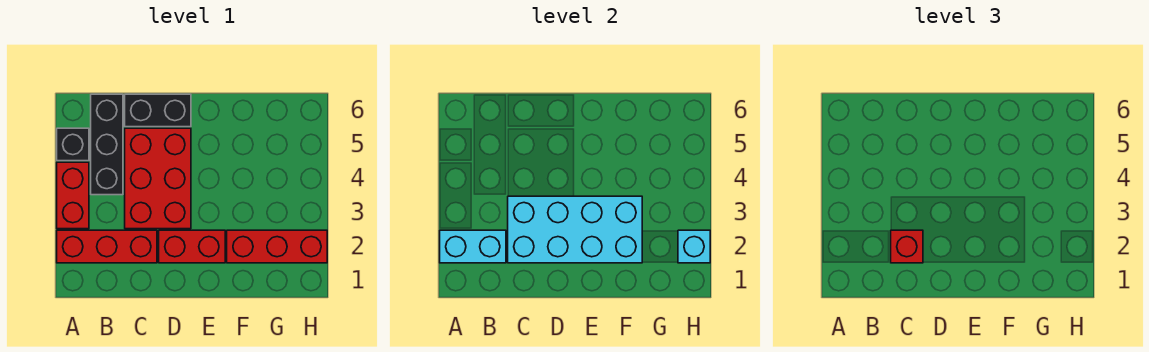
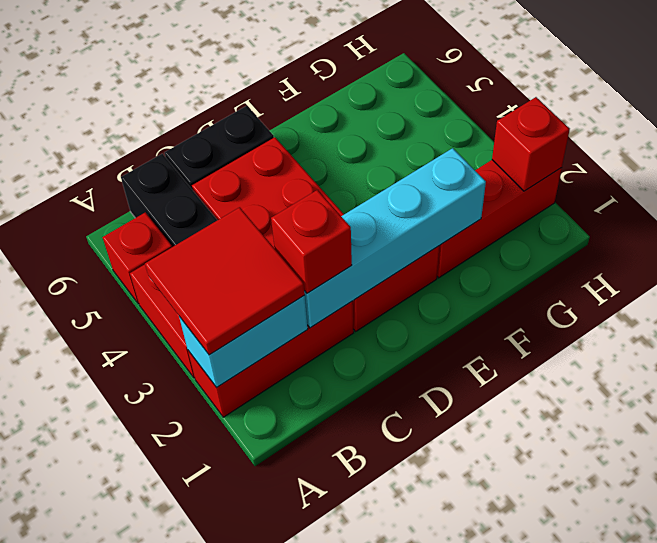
none -> red 2x2 tile [145,207,305,355]
black 1x1 brick [57,128,89,161] -> red 1x1 brick [103,212,172,304]
cyan 2x4 brick [508,196,642,263] -> cyan 1x4 brick [304,148,486,328]
cyan 1x1 brick [678,230,710,263] -> red 1x1 brick [492,97,570,191]

